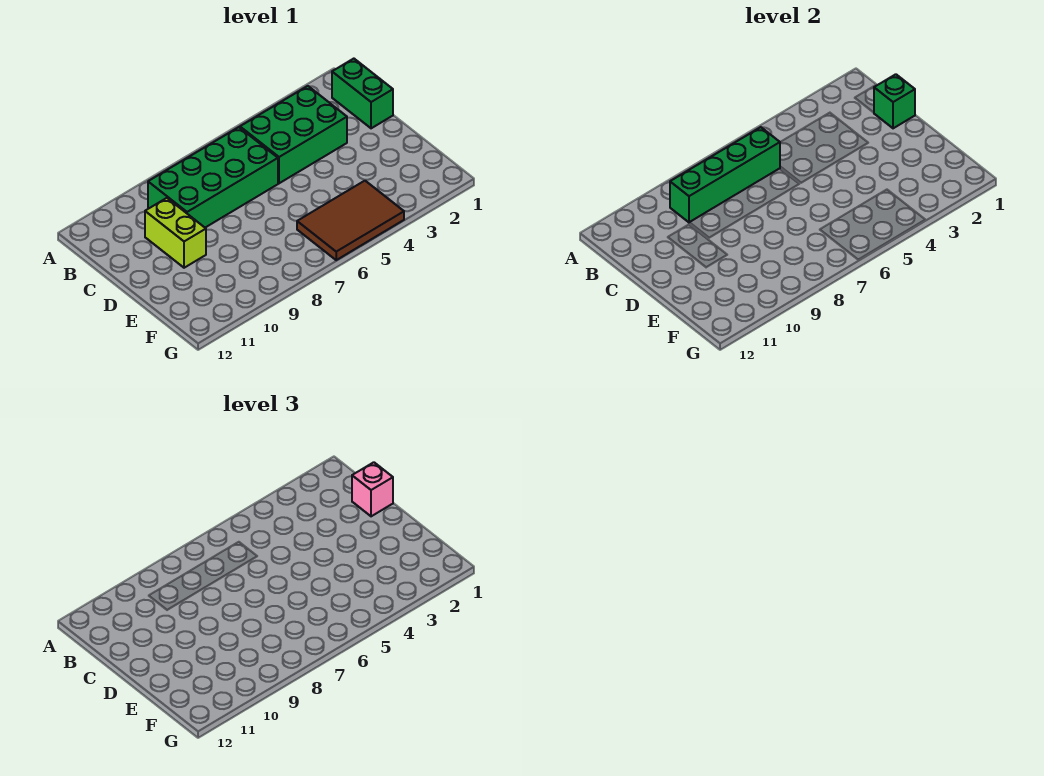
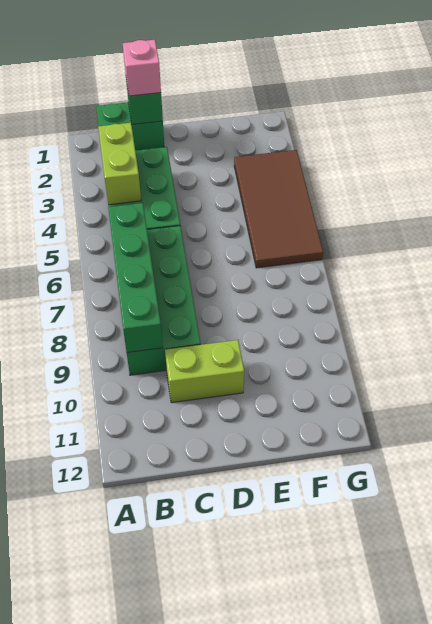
none -> lime 1x2 brick [98,123,141,205]
brown 2x3 tile [297,181,404,260] -> brown 2x4 tile [234,150,323,268]

